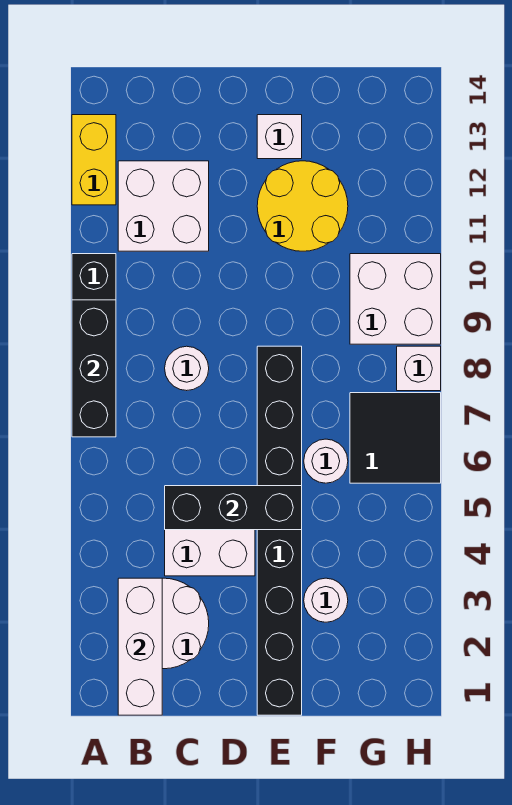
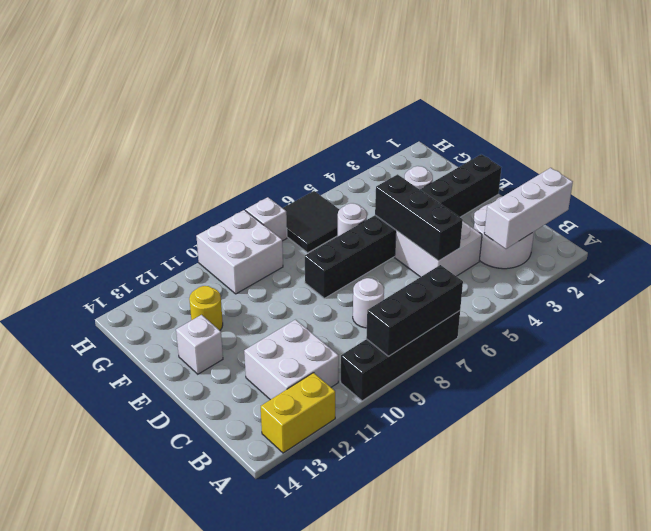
yellow 2x2 round brick [257,161,348,251] -> yellow 1x1 round brick [189,286,223,330]

